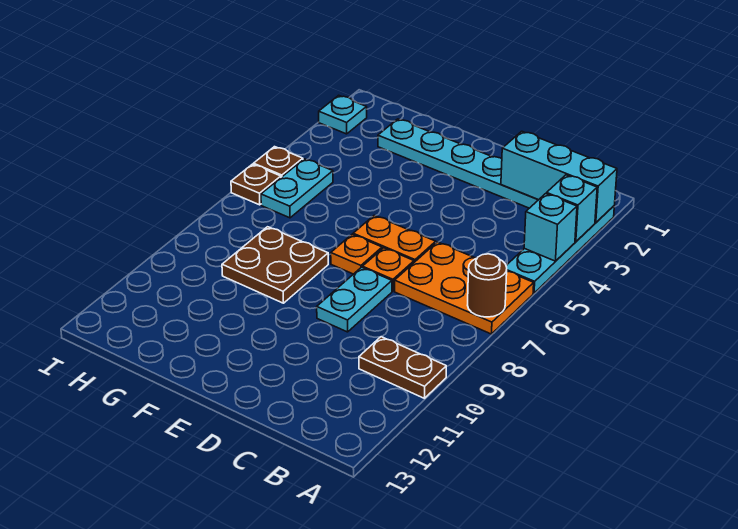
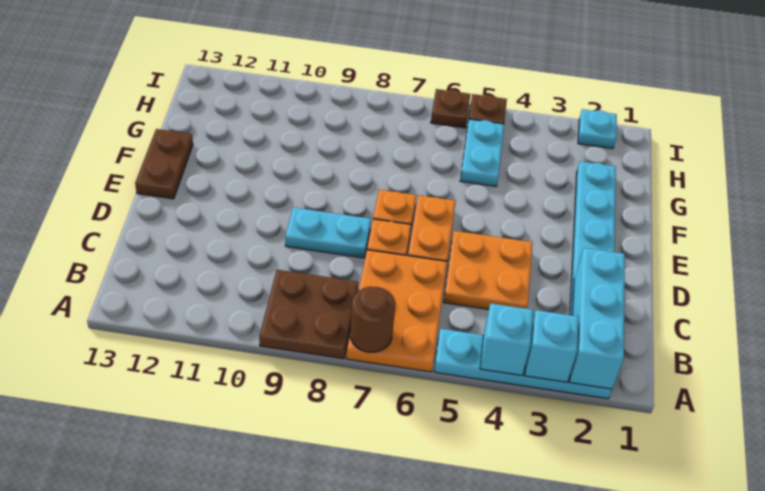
brown 1x2 plate [359,337,446,398] -> brown 1x2 plate moved to [135,129,193,199]
none -> orange 2x2 plate [444,231,533,309]
brown 2x2 plate [222,227,328,303] -> brown 2x2 plate moved to [259,270,358,359]
cyan 1x2 plate [261,159,333,218] -> cyan 1x2 plate turned to [460,119,504,186]

